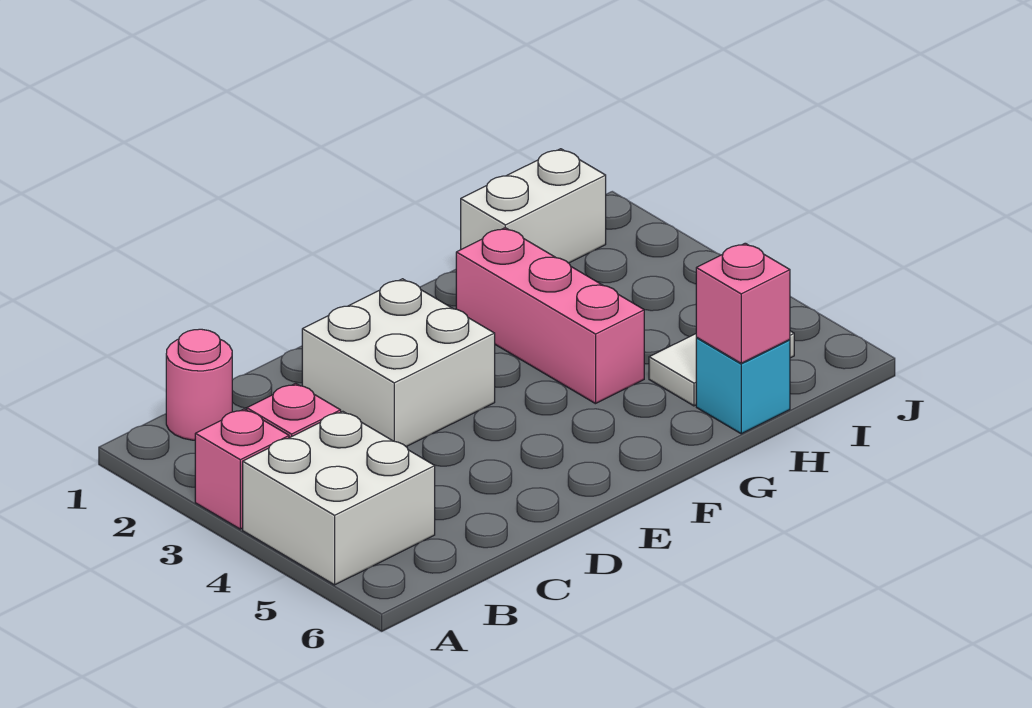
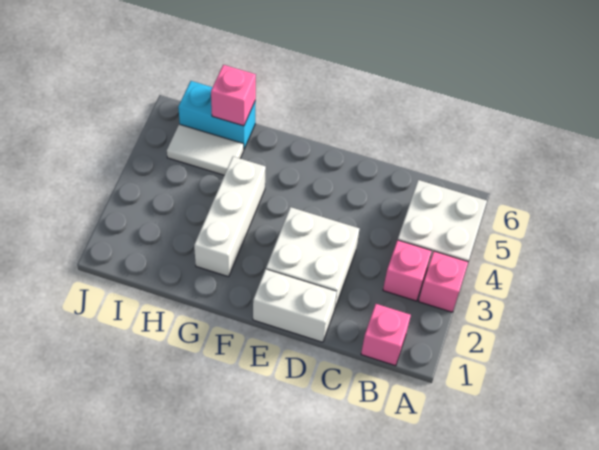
pink 1x1 round brick [166,329,232,440] -> pink 1x1 brick [361,304,411,366]
pink 1x3 brick [456,228,644,404] -> white 1x3 brick [194,157,266,277]
white 1x2 brick [461,149,606,263] -> white 1x2 brick moved to [253,269,337,342]
cyan 1x1 brick [696,338,790,434] -> cyan 1x2 brick [178,81,256,149]

